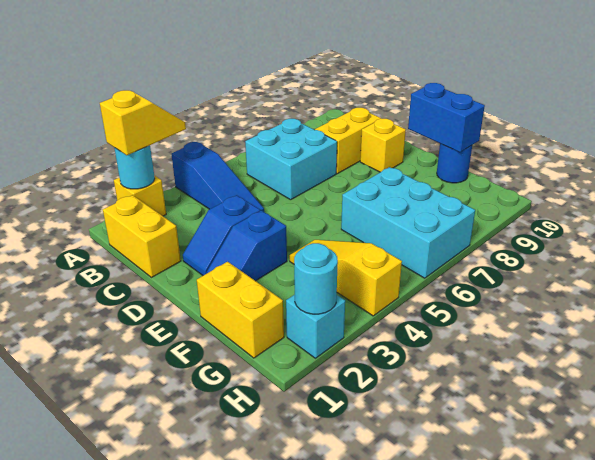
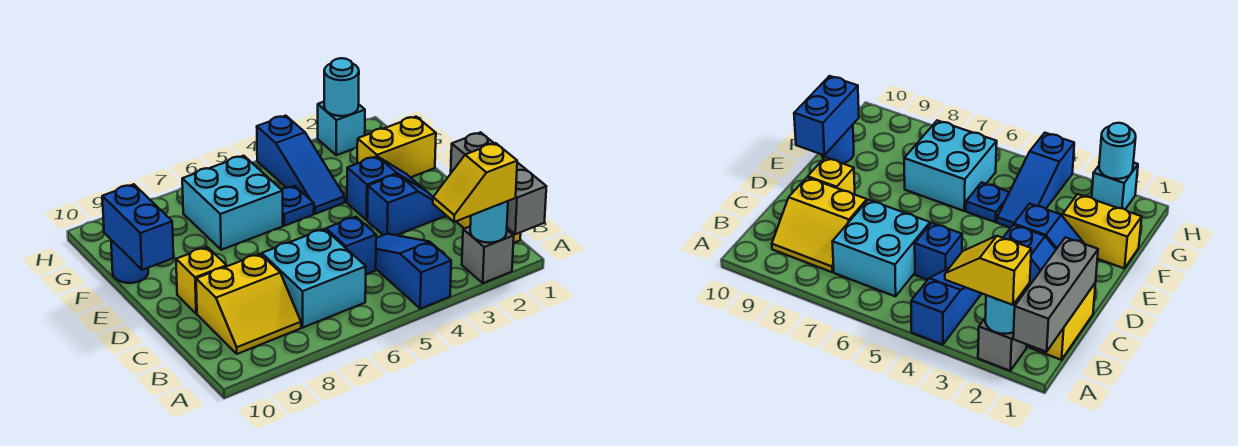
none -> grey 1x3 brick [451,132,546,234]
yellow 1x1 brick [114,175,166,216] -> grey 1x1 brick [462,227,514,283]
none -> blue 1x1 brick [326,217,376,274]
yellow 1x2 brick [197,262,284,358] -> yellow 1x2 brick turned to [357,117,436,177]
yellow 1x3 slope [289,240,402,316] -> blue 1x3 slope [257,116,345,214]
none -> blue 1x1 plate [281,186,314,226]
cyan 2x3 brick [341,167,475,278] -> cyan 2x2 brick [182,156,283,250]

